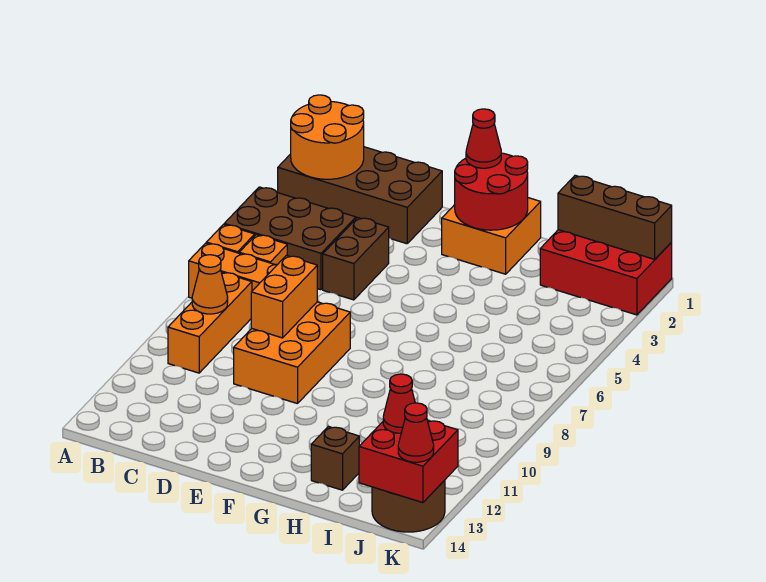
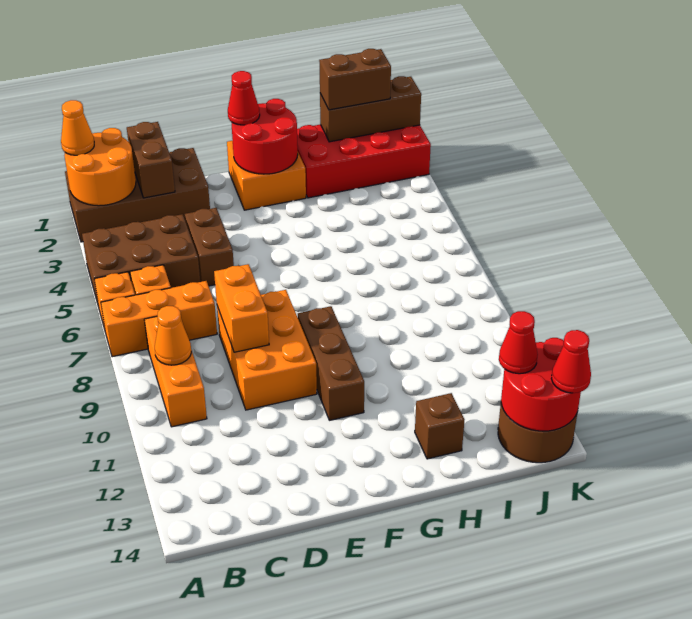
none -> orange 1x1 cone [61,100,94,155]
none -> brown 1x2 brick [127,122,175,198]
none -> brown 1x3 brick [298,306,364,420]
red 2x3 brick [540,230,672,315] -> red 2x4 brick [297,125,431,198]
none -> brown 1x2 brick [319,49,391,110]
red 2x2 brick [359,420,458,503] -> red 2x2 round brick [501,338,581,431]

